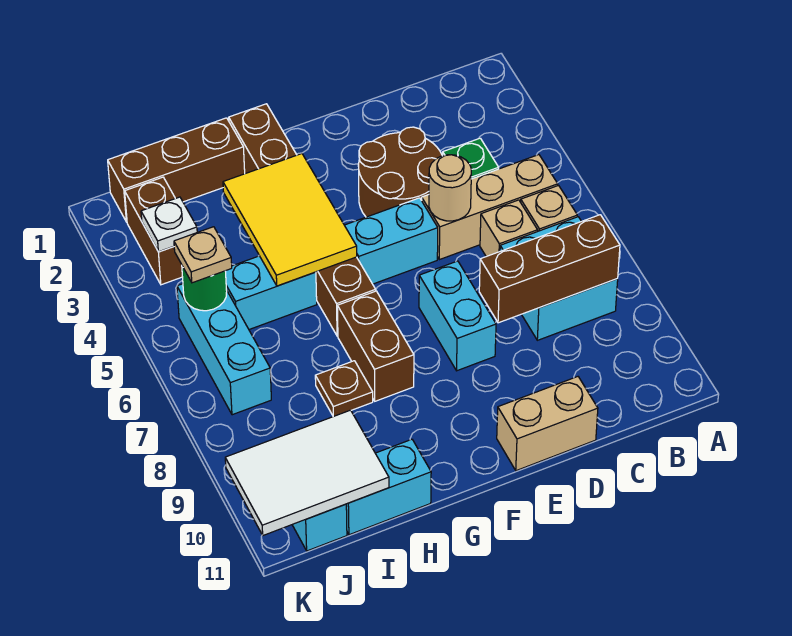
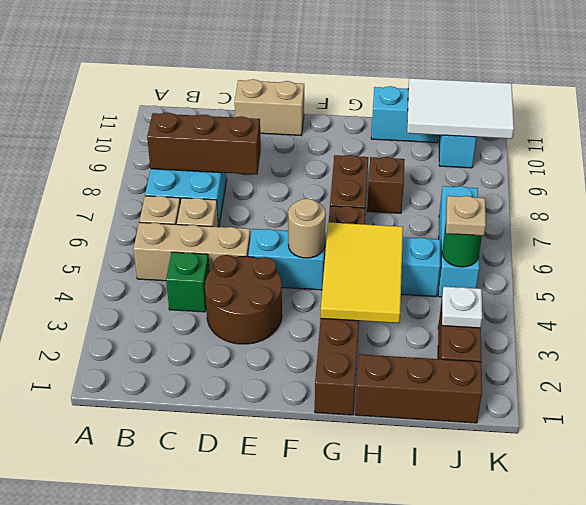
tan 1x1 round brick [429,155,471,221] -> tan 1x1 round brick moved to [288,198,326,258]
cyan 1x2 brick [419,261,496,371] -> none
brown 1x1 plate [315,361,373,416] -> brown 1x1 brick [367,157,405,213]

